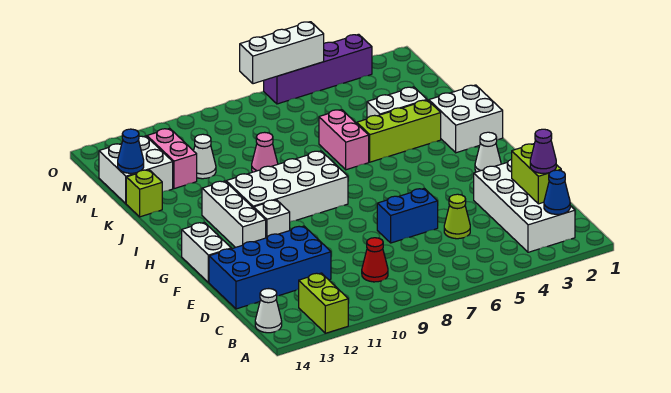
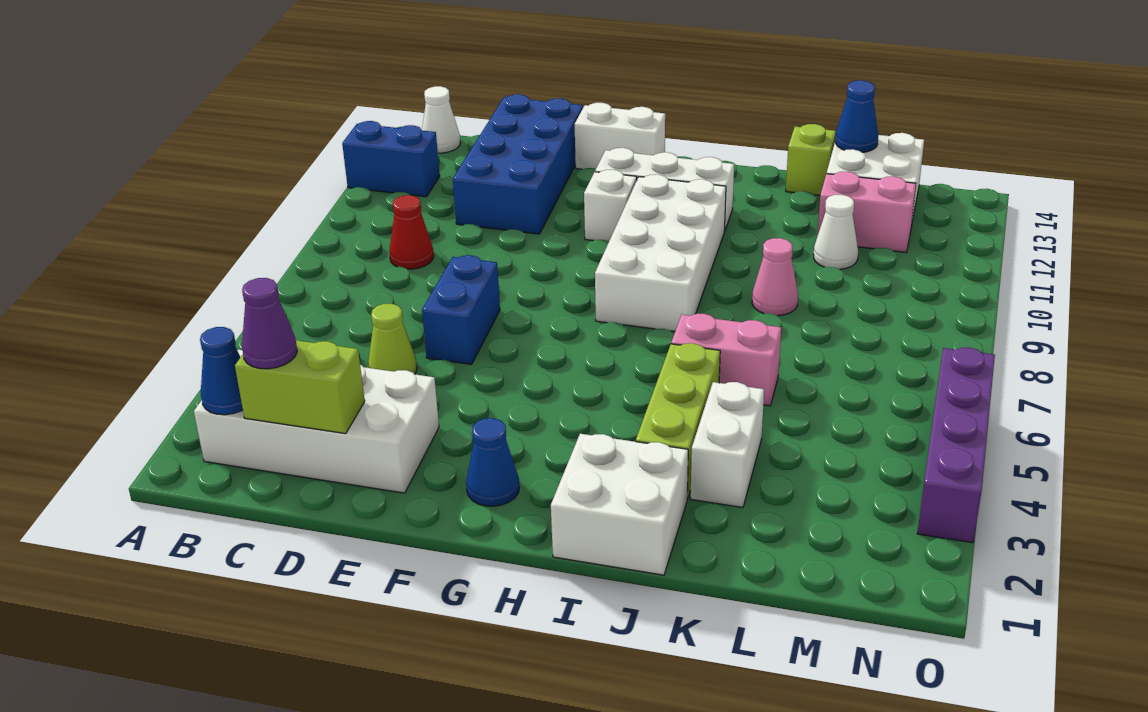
lime 1x2 brick [299,273,348,333] -> blue 1x2 brick [342,121,440,197]
white 1x1 cone [475,132,501,172] -> blue 1x1 cone [466,418,520,506]
white 1x3 brick [240,22,324,84] -> none

